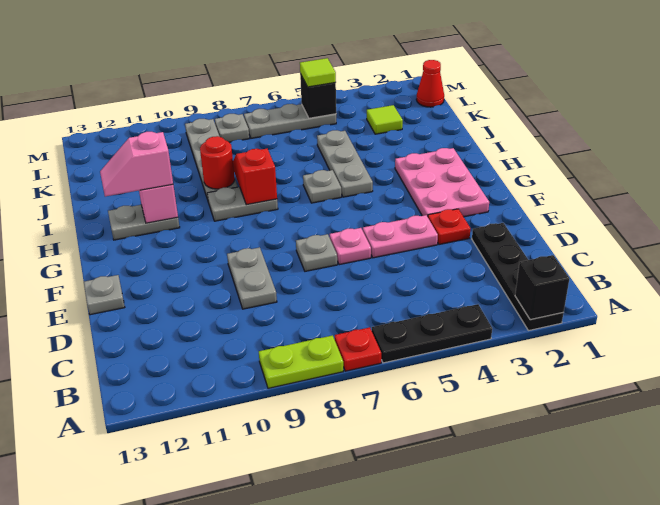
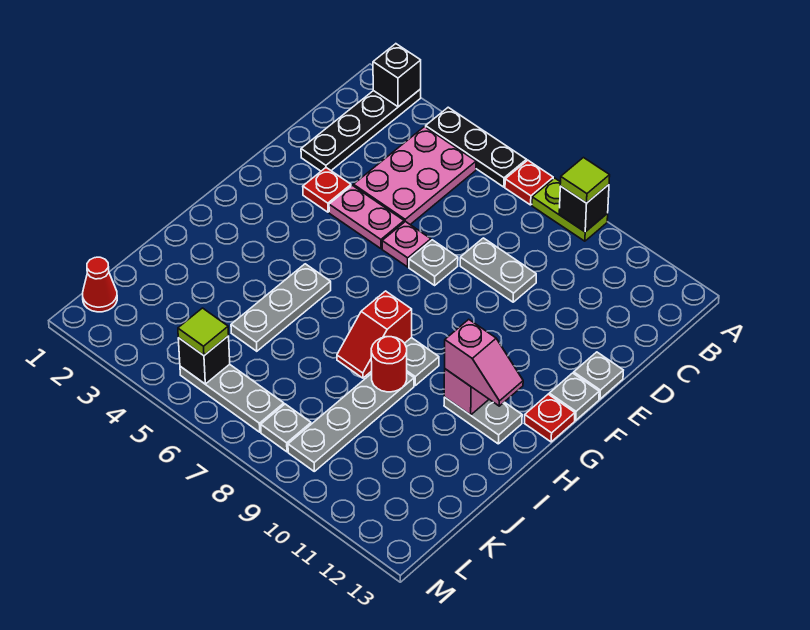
none -> black 1x1 brick [559,185,609,232]
grey 1x2 plate [227,247,277,309] -> grey 1x2 plate turned to [460,238,536,302]
pink 2x3 plate [395,148,489,217] -> pink 2x3 plate moved to [353,127,476,224]
none -> red 1x1 plate [525,394,575,442]
grey 1x1 plate [303,170,341,203] -> grey 1x1 plate moved to [549,373,599,420]
lime 1x1 tile [367,105,403,134] -> lime 1x1 tile moved to [560,158,610,203]

